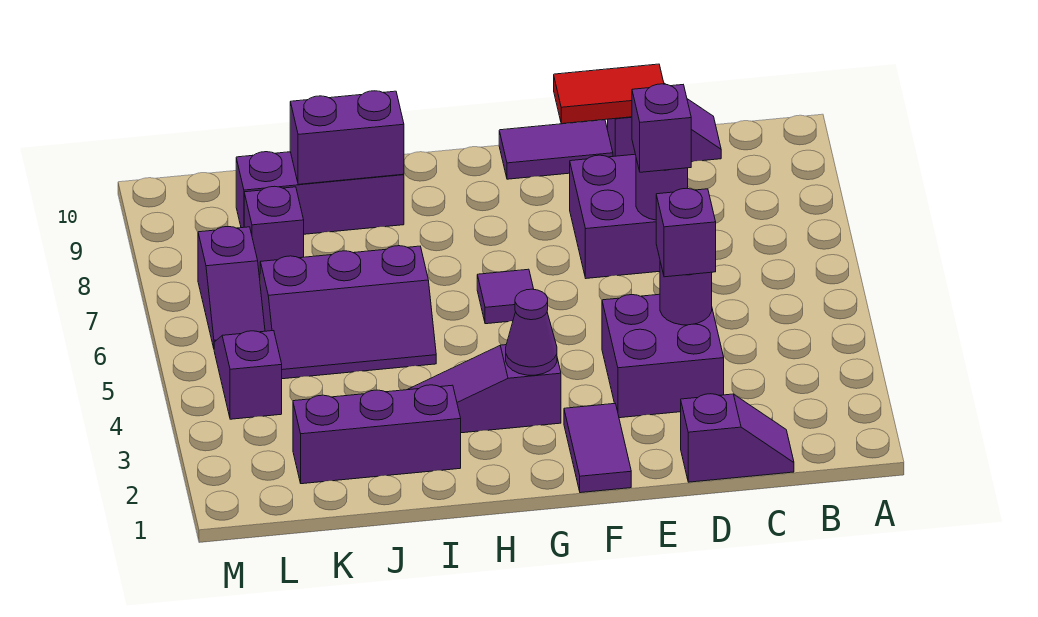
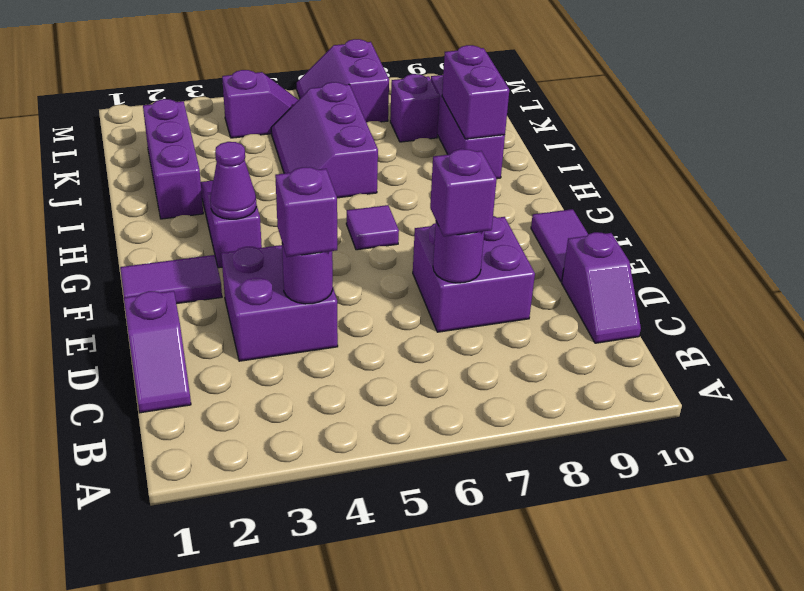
red 1x2 tile [554,64,664,124] -> none
purple 1x2 slope [198,227,265,348] -> purple 2x2 slope [297,39,389,122]

